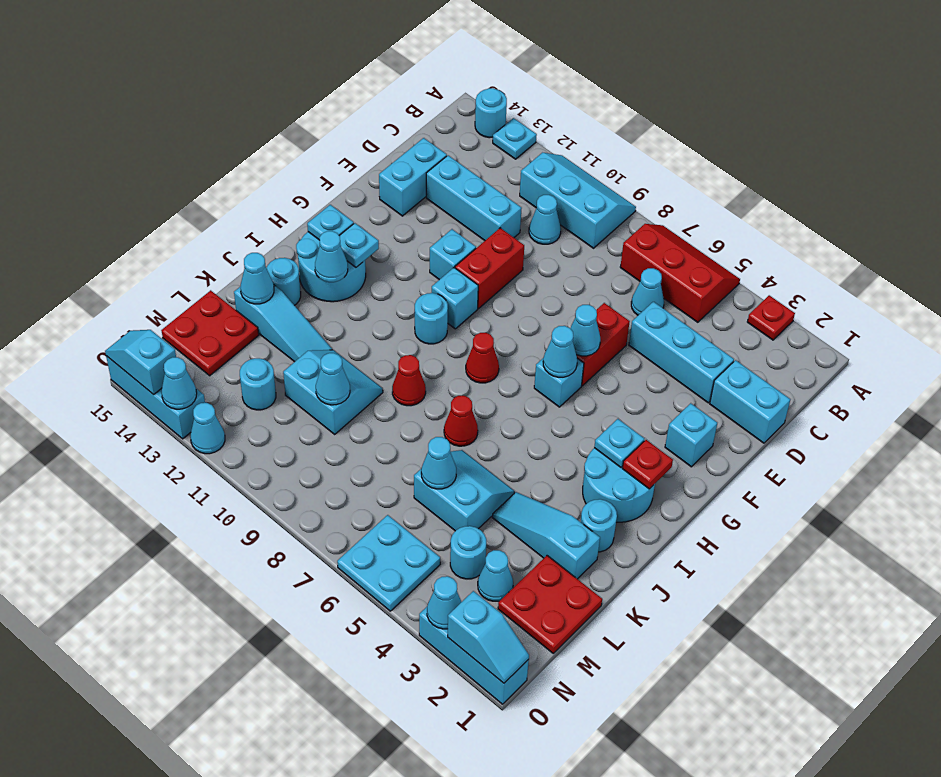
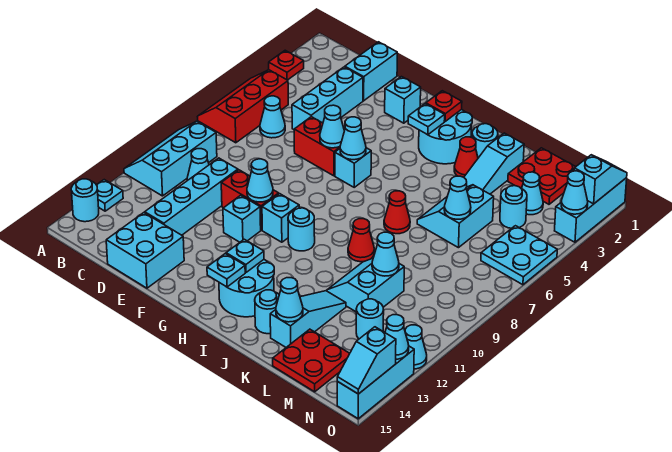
cyan 1x3 brick [426,155,522,241] -> cyan 1x4 brick [145,158,238,235]
cyan 1x2 brick [379,138,447,216] -> cyan 2x2 brick [106,213,184,288]
red 1x1 cone [466,333,499,383] -> red 1x1 cone moved to [454,137,478,177]
cyan 1x1 cone [315,231,348,282] -> cyan 1x1 cone moved to [247,159,273,202]

